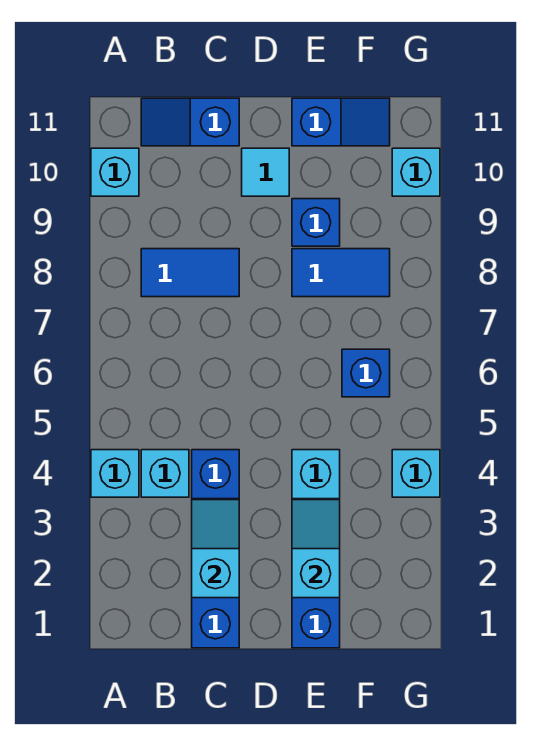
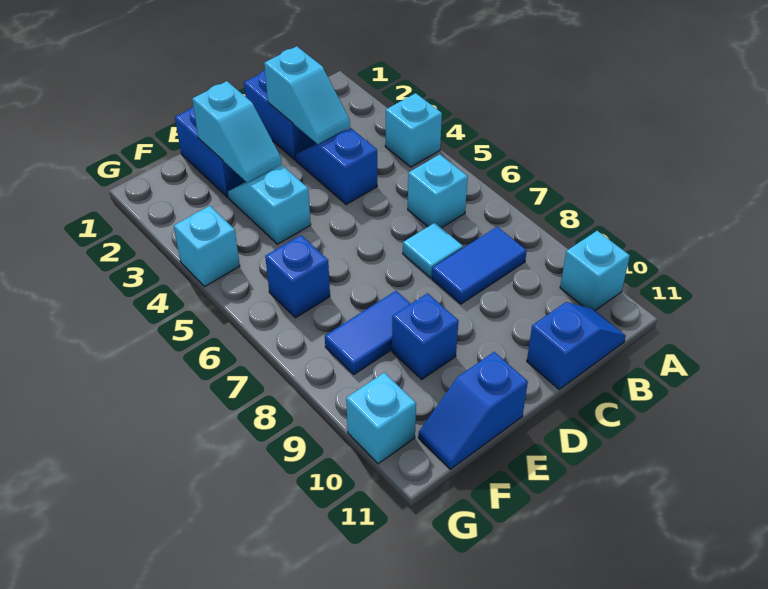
cyan 1x1 brick [141,450,189,497] -> cyan 1x1 brick moved to [408,154,468,228]
cyan 1x1 tile [242,148,289,196] -> cyan 1x1 tile moved to [403,223,463,278]

